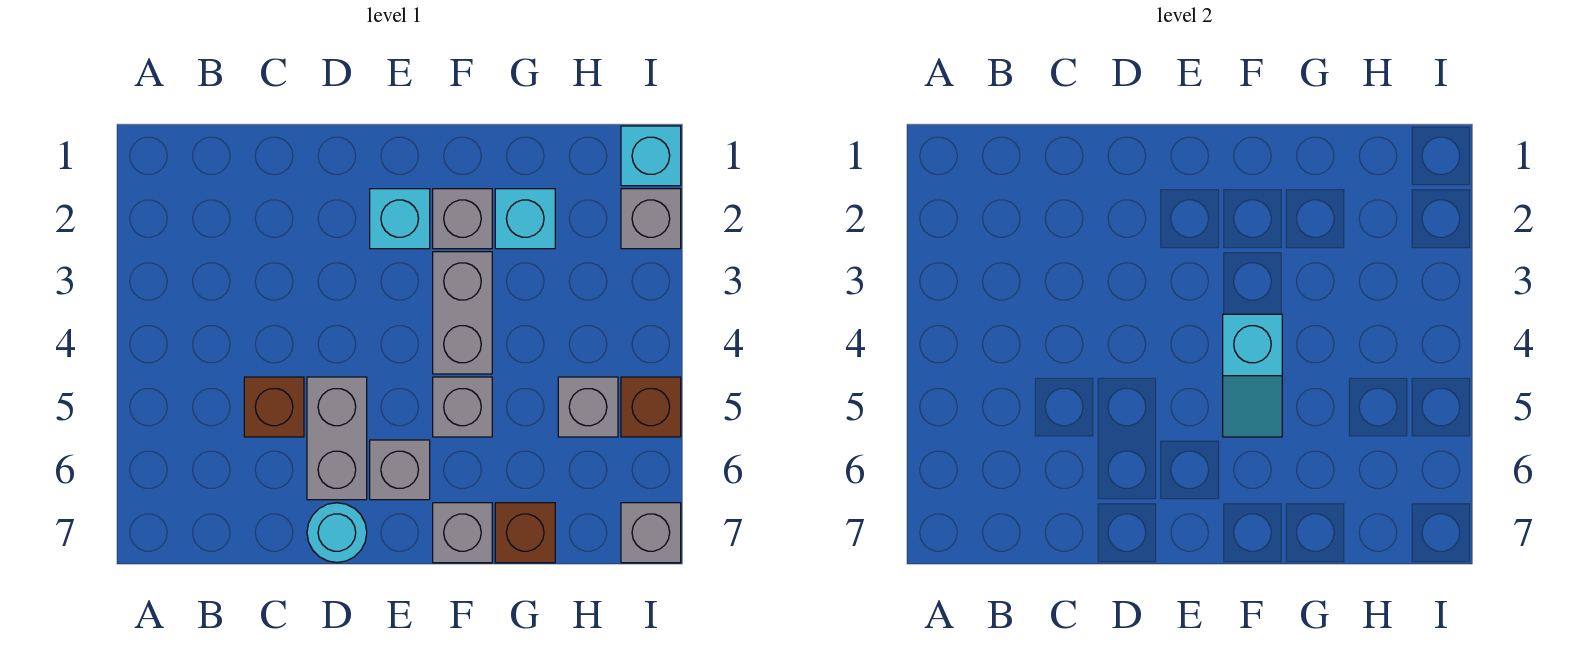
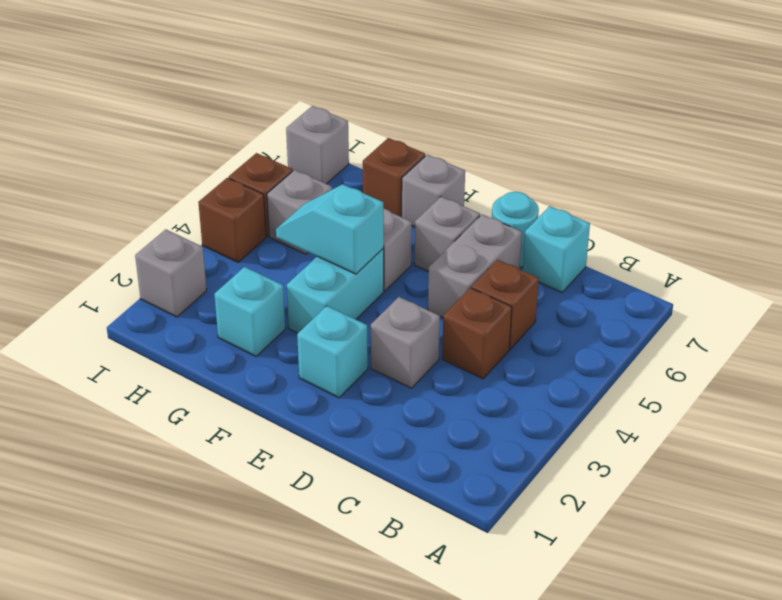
none -> brown 1x1 brick [442,288,512,379]
grey 1x1 brick [433,189,492,249] -> grey 1x1 brick moved to [371,297,440,388]
grey 1x2 brick [433,252,492,374] -> cyan 1x2 brick [287,249,384,333]
cyan 1x2 slope [1223,314,1282,437] -> cyan 1x2 slope turned to [276,184,384,274]
cyan 1x1 brick [621,126,681,186] -> cyan 1x1 brick moved to [523,206,590,292]
none -> brown 1x1 brick [198,178,266,262]

